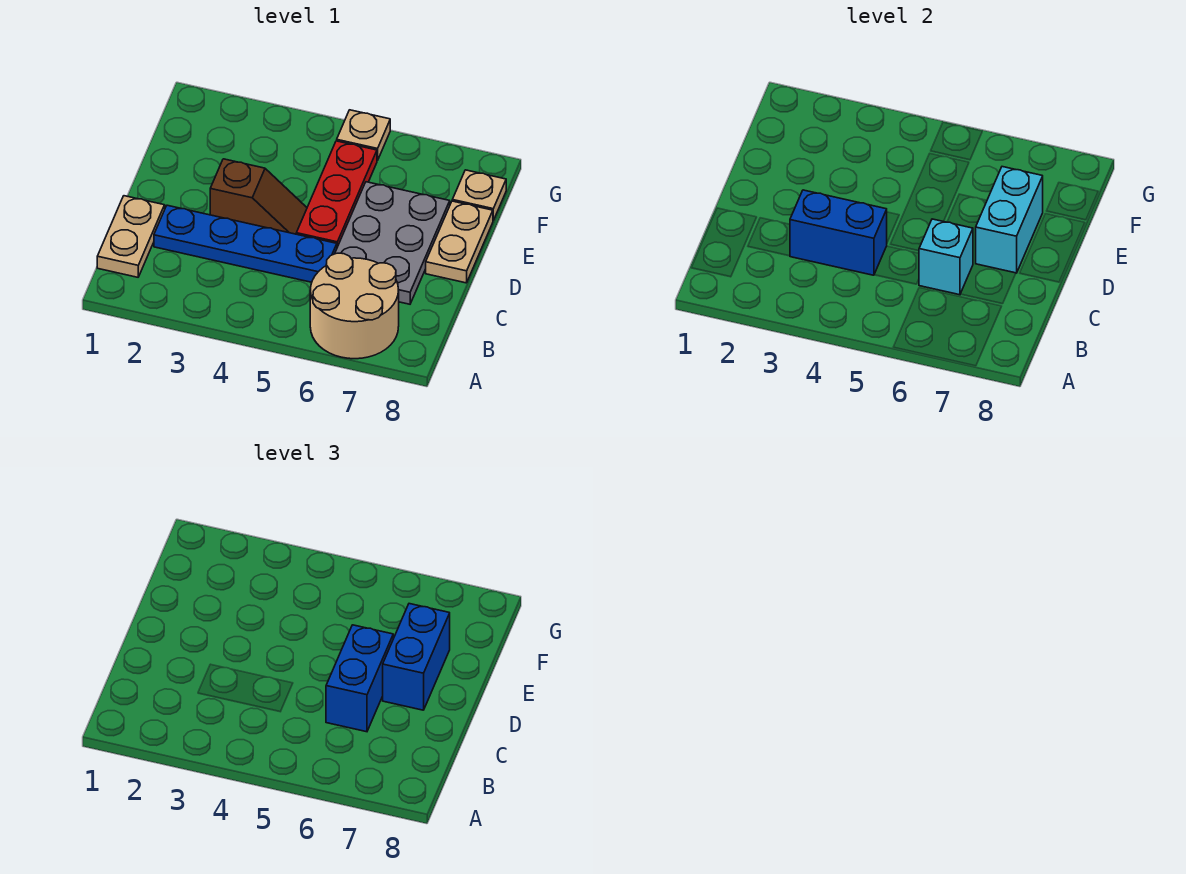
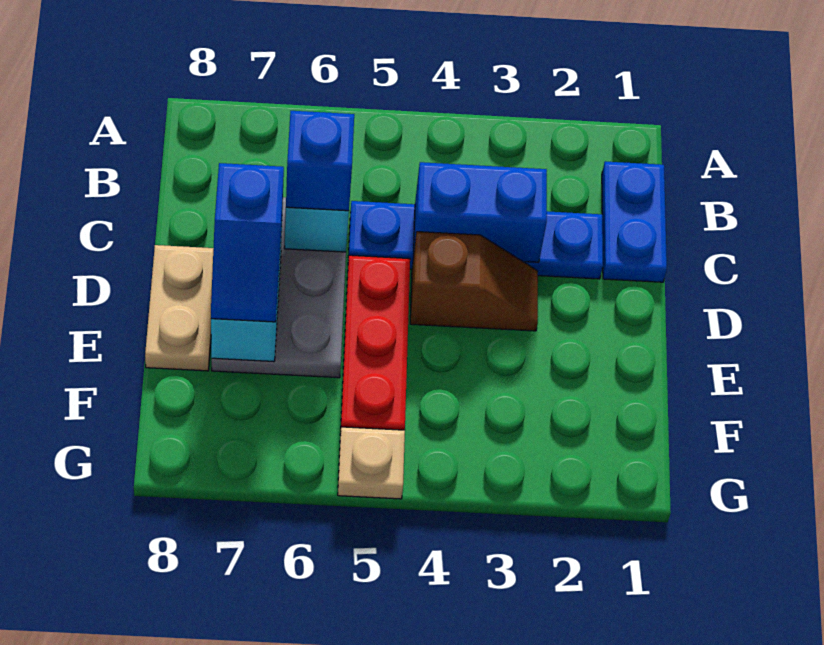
tan 2x2 round brick [310,253,399,359] -> none
tan 1x2 plate [97,196,165,277] -> blue 1x2 plate [602,161,667,282]
blue 1x2 brick [326,625,393,732] -> blue 1x1 brick [286,111,354,211]
brown 1x2 slope [210,159,307,234] -> brown 1x2 slope turned to [410,232,538,331]
blue 1x2 brick [383,604,450,710] -> blue 1x2 slope [211,163,284,322]
tan 1x1 plate [452,170,506,220] -> none

